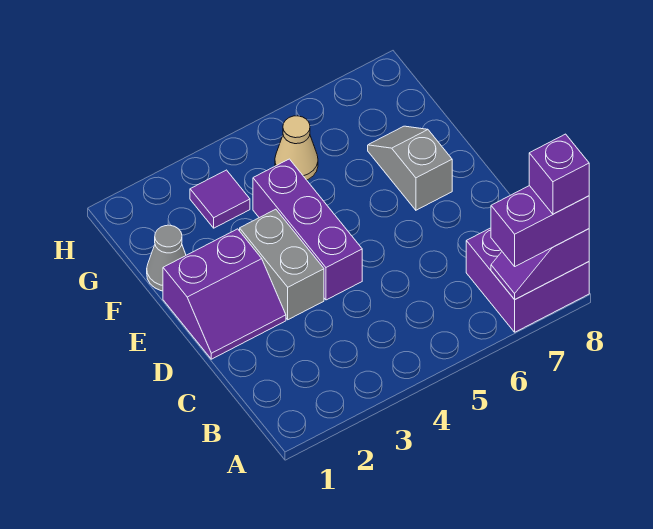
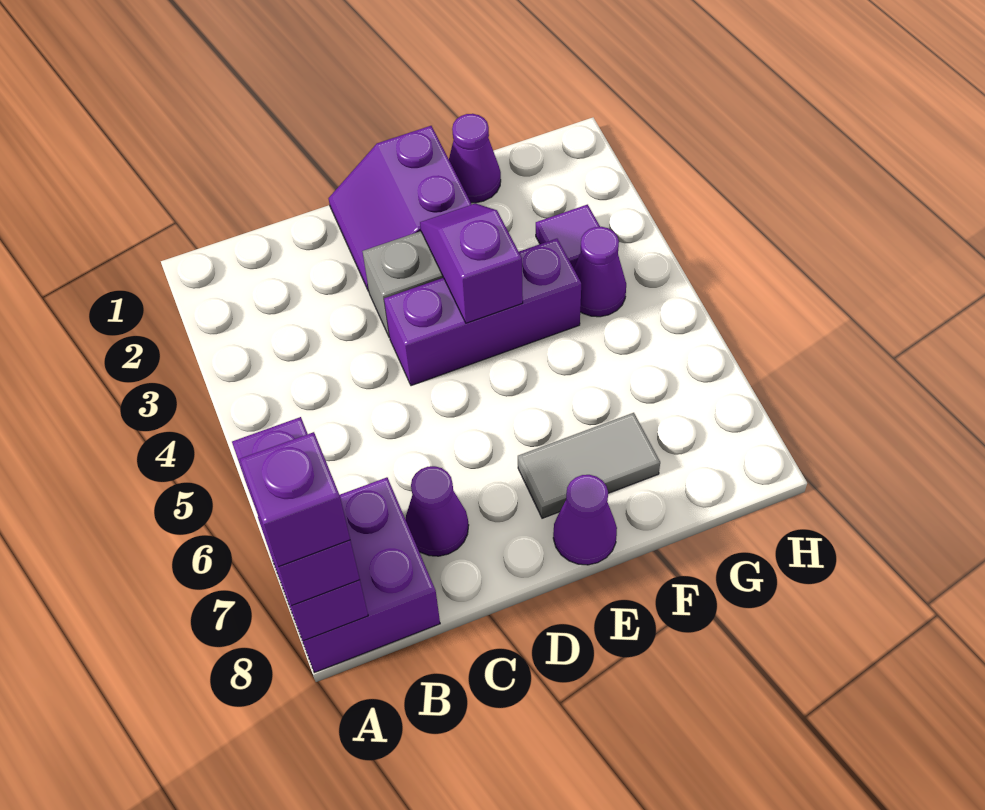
none -> purple 1x1 cone [406,466,469,556]
none -> purple 1x2 slope [420,203,523,323]
grey 1x2 slope [368,126,452,210] -> grey 1x2 tile [518,413,660,518]
none -> purple 1x1 cone [553,475,617,565]
grey 1x1 cone [147,225,186,291] -> purple 1x1 cone [449,114,501,203]
none -> purple 1x1 cone [574,227,626,317]
tan 1x1 cone [275,116,318,180] -> none

